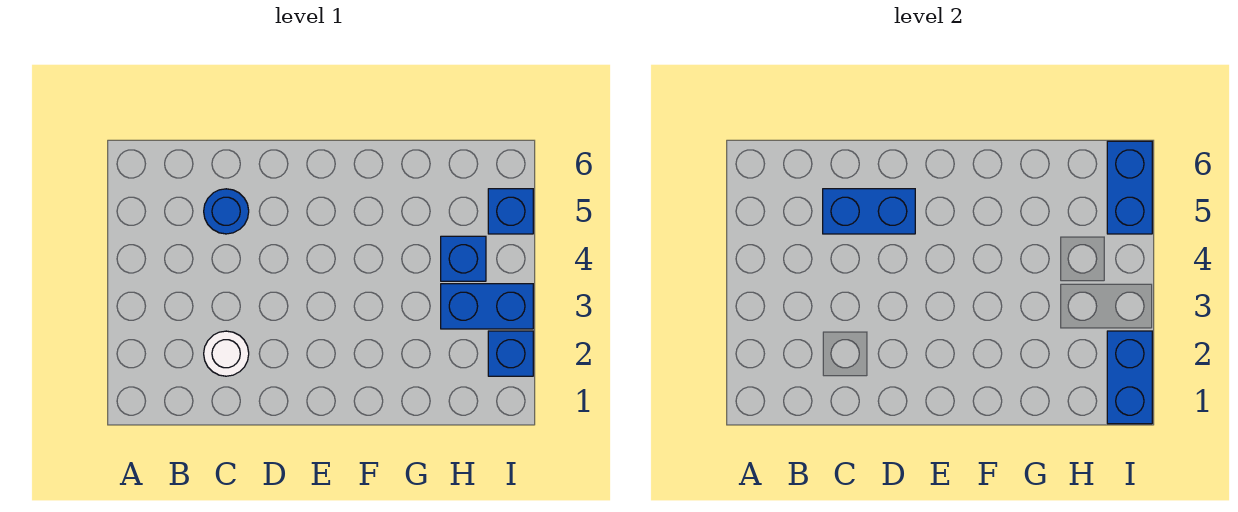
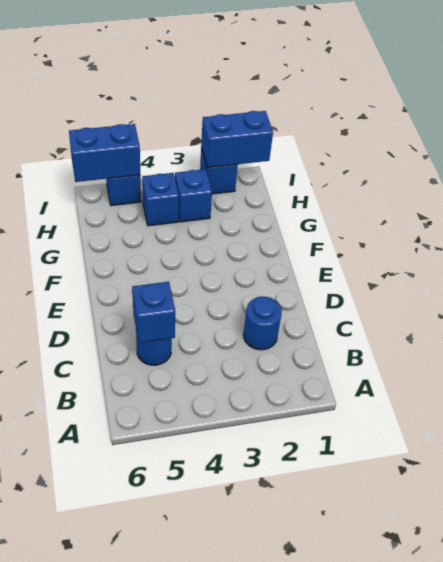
white 1x1 round brick [204,331,249,376] -> blue 1x1 round brick [243,297,282,350]
blue 1x2 brick [823,189,915,234] -> blue 1x1 brick [132,282,175,343]
blue 1x2 brick [441,284,533,329] -> blue 1x1 brick [175,169,212,222]

